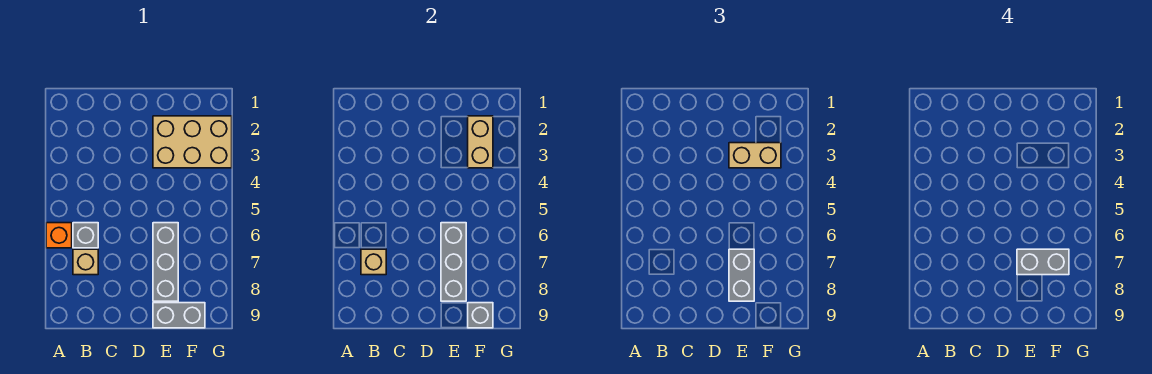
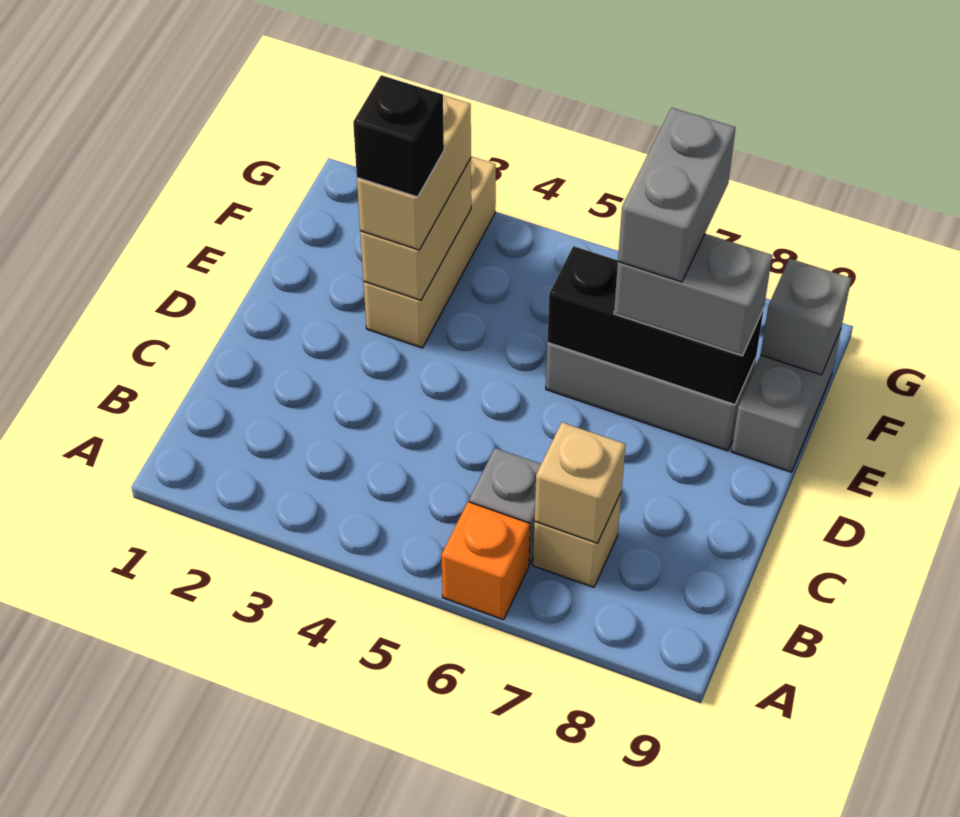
tan 2x3 brick [153,116,232,168] -> tan 1x3 brick [364,156,496,348]
none -> black 1x1 brick [353,75,444,197]
grey 1x3 brick [441,223,466,301] -> black 1x3 brick [547,246,764,405]
tan 1x2 brick [468,116,493,168] -> tan 1x2 brick turned to [360,158,471,300]

